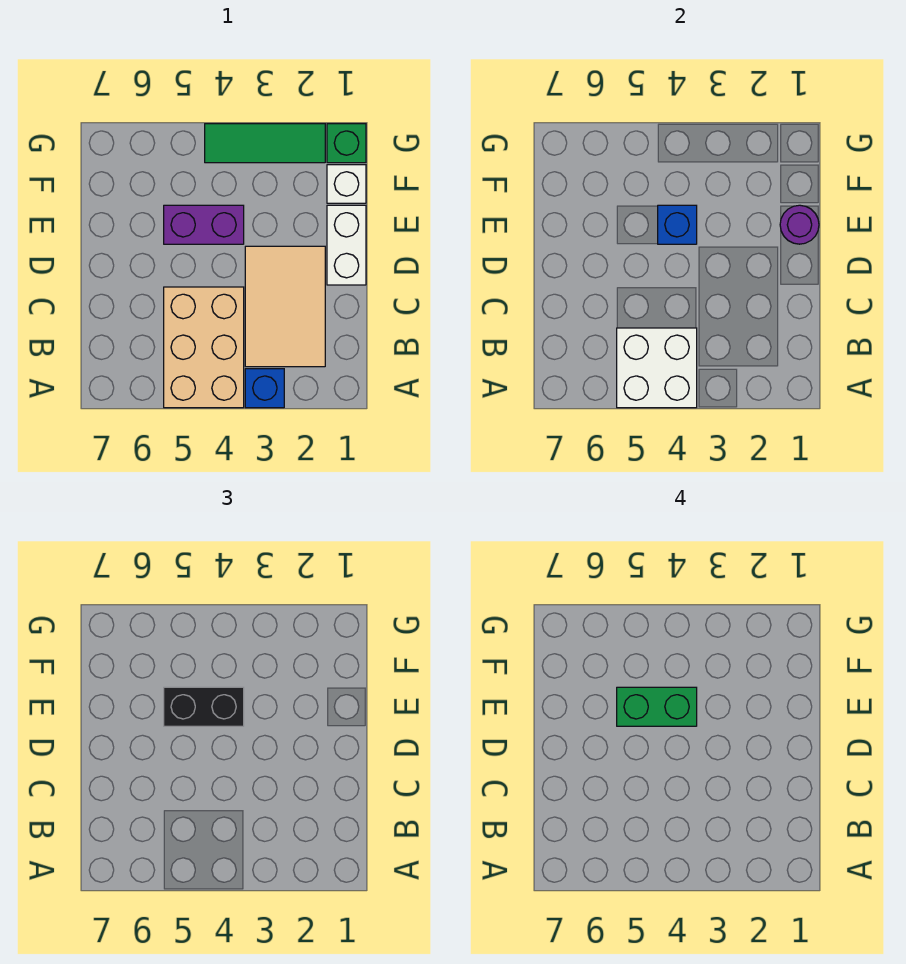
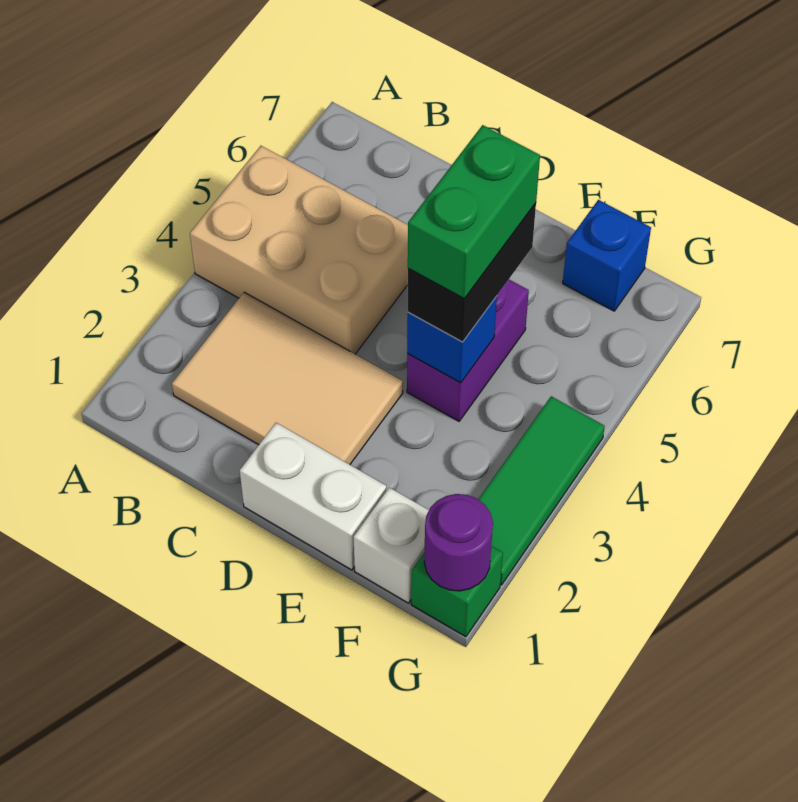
blue 1x1 brick [245,369,284,408] -> blue 1x1 brick moved to [563,200,651,311]
white 2x2 brick [617,328,697,408] -> none
purple 1x1 round brick [780,205,819,244] -> purple 1x1 round brick moved to [424,494,493,591]

